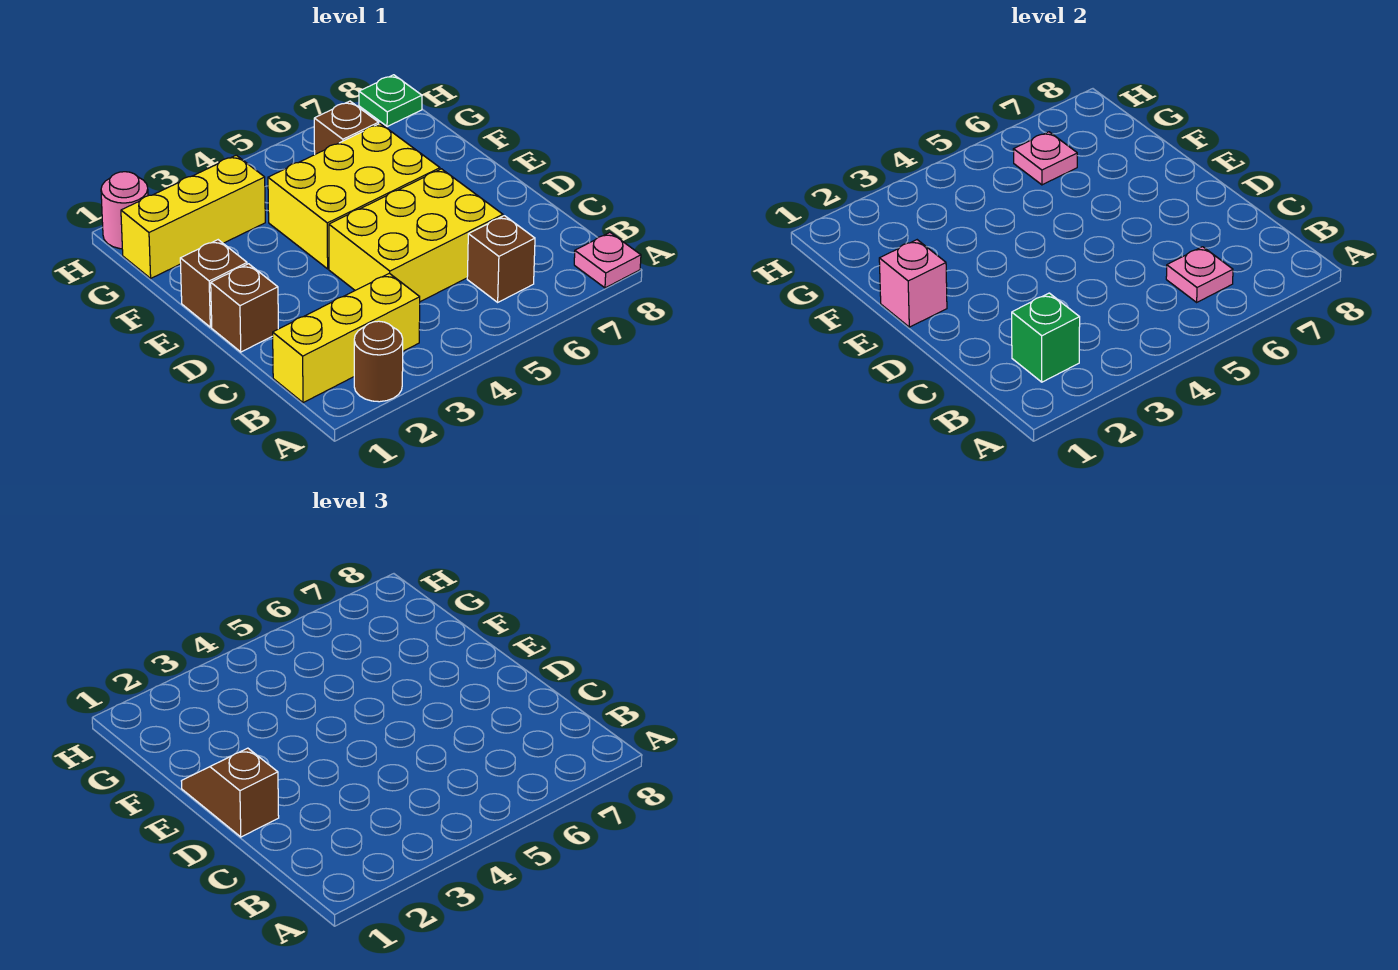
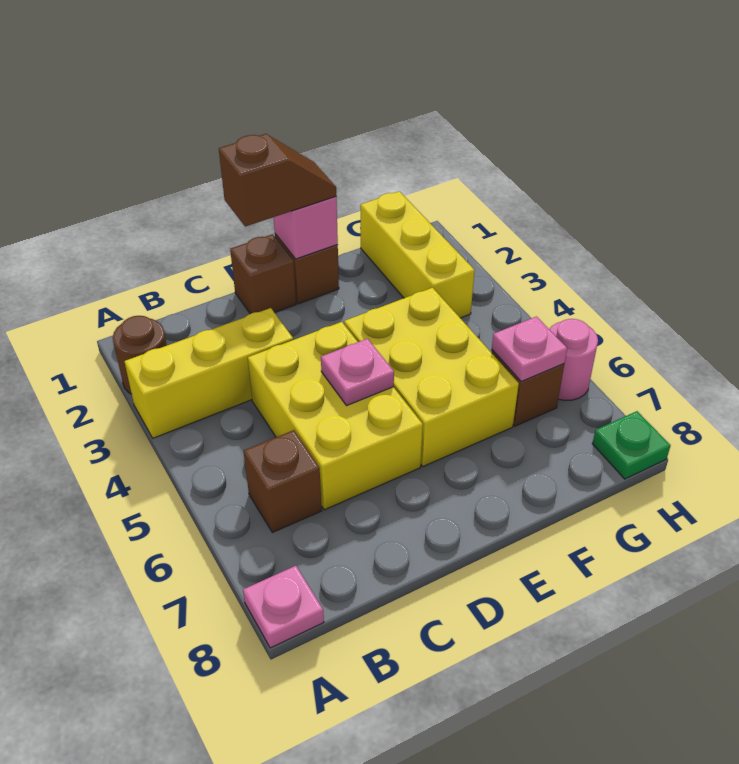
yellow 1x3 brick [273,273,420,403] -> yellow 1x3 brick turned to [124,308,293,438]
green 1x1 brick [1012,293,1080,382] -> none
pink 1x1 plate [1166,247,1233,302] -> pink 1x1 plate moved to [321,339,394,405]
pink 1x1 round brick [101,172,148,249] -> pink 1x1 round brick moved to [549,319,598,400]

